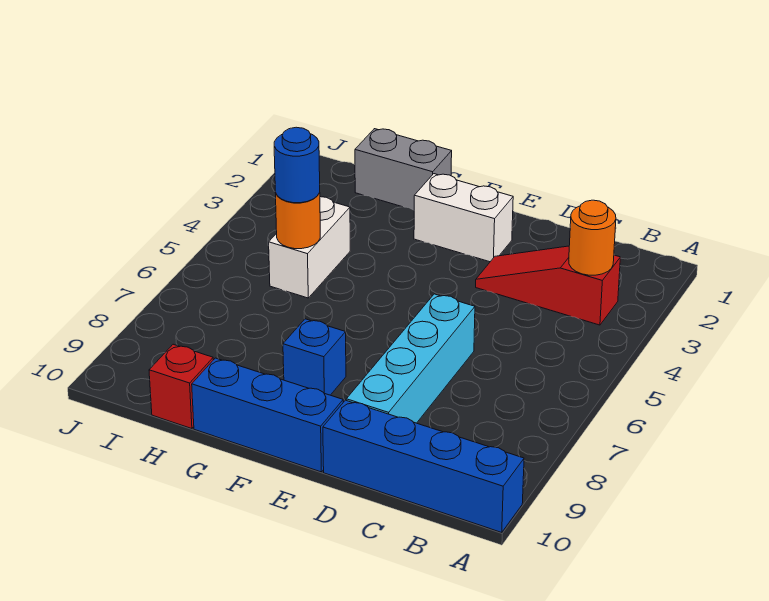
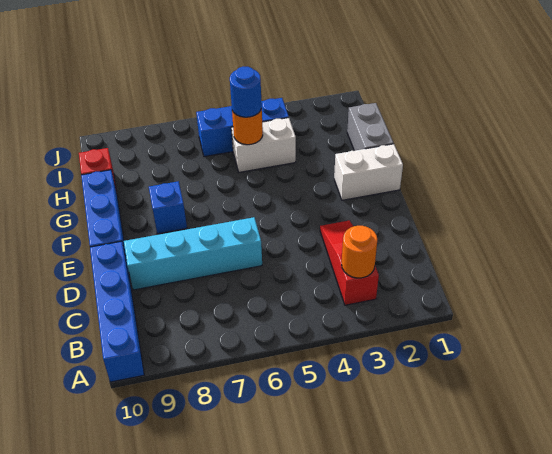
white 1x2 brick [414,174,513,262] -> white 1x2 brick turned to [334,144,403,200]
none -> blue 1x3 brick [196,98,289,157]

